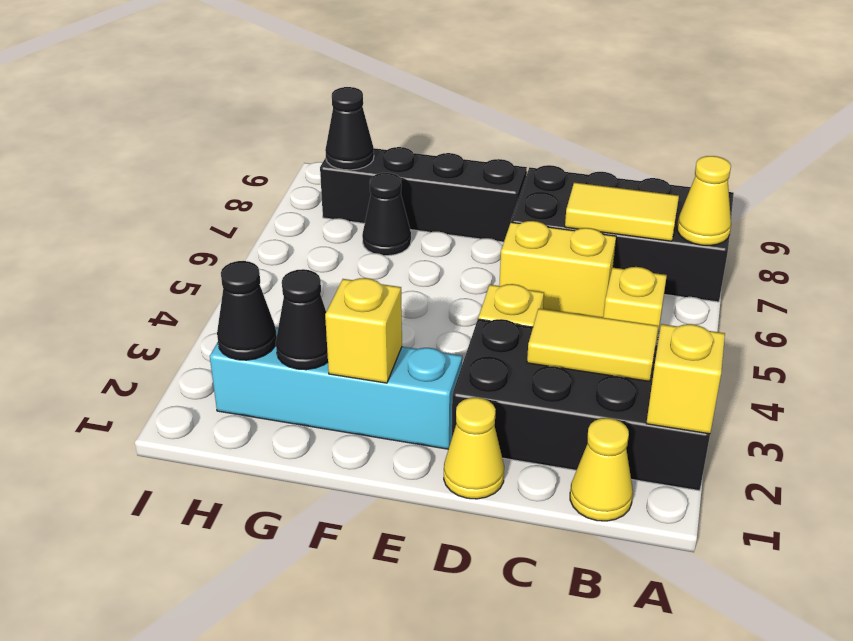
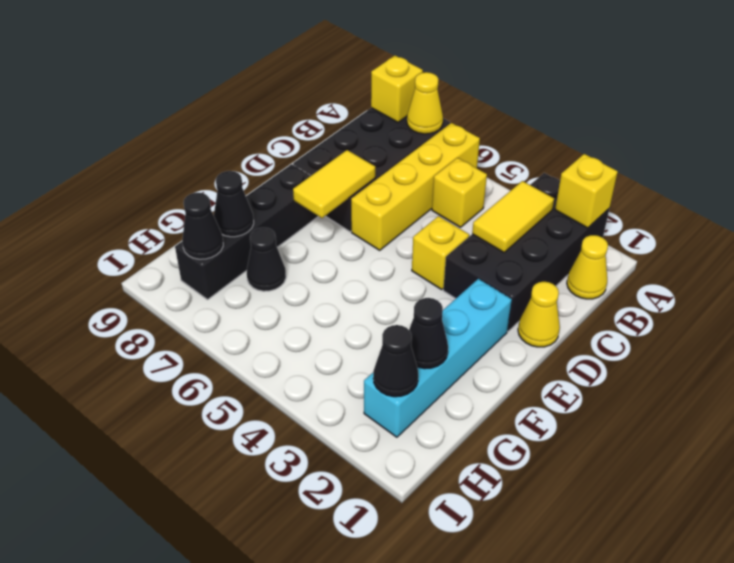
yellow 1x2 tile [565,183,679,241] -> yellow 1x2 tile moved to [293,150,375,218]
yellow 1x2 brick [499,221,616,318] -> yellow 1x4 brick [351,123,480,250]
yellow 1x1 brick [325,278,402,383] -> yellow 1x1 brick moved to [371,56,423,122]
none -> black 1x1 cone [214,171,254,237]

